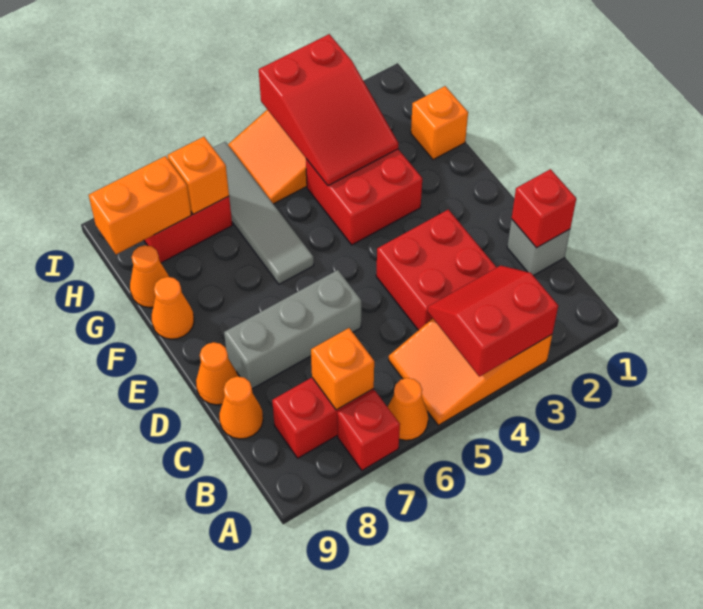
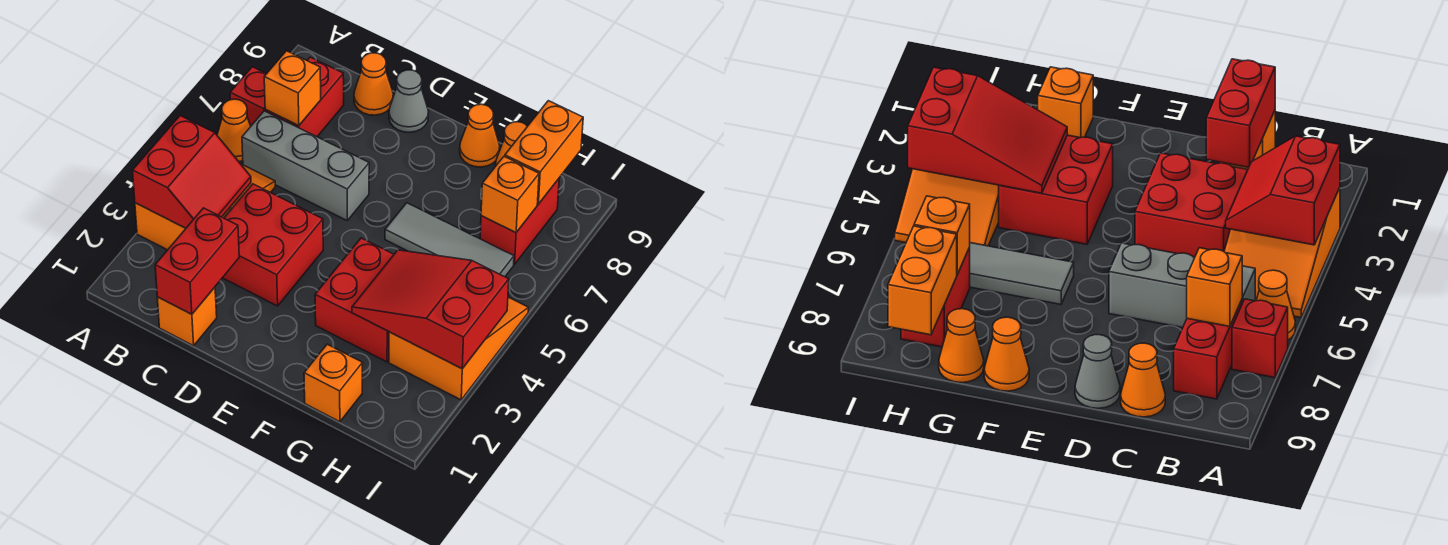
grey 1x1 brick [507,219,570,276] -> orange 1x1 brick [157,287,217,346]
red 1x1 brick [512,169,576,248] -> red 1x2 brick [155,208,239,314]
grey 1x3 brick [224,270,361,389] -> grey 1x3 brick turned to [242,111,369,220]
orange 1x1 cone [196,342,238,405] -> grey 1x1 cone [389,70,429,132]
grey 1x4 tile [213,142,314,284] -> grey 1x3 tile [385,203,514,277]

